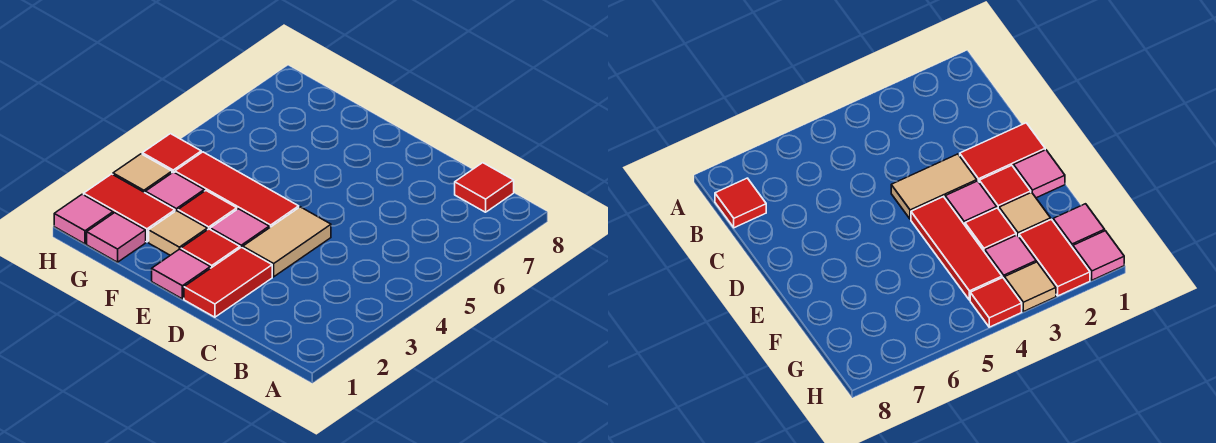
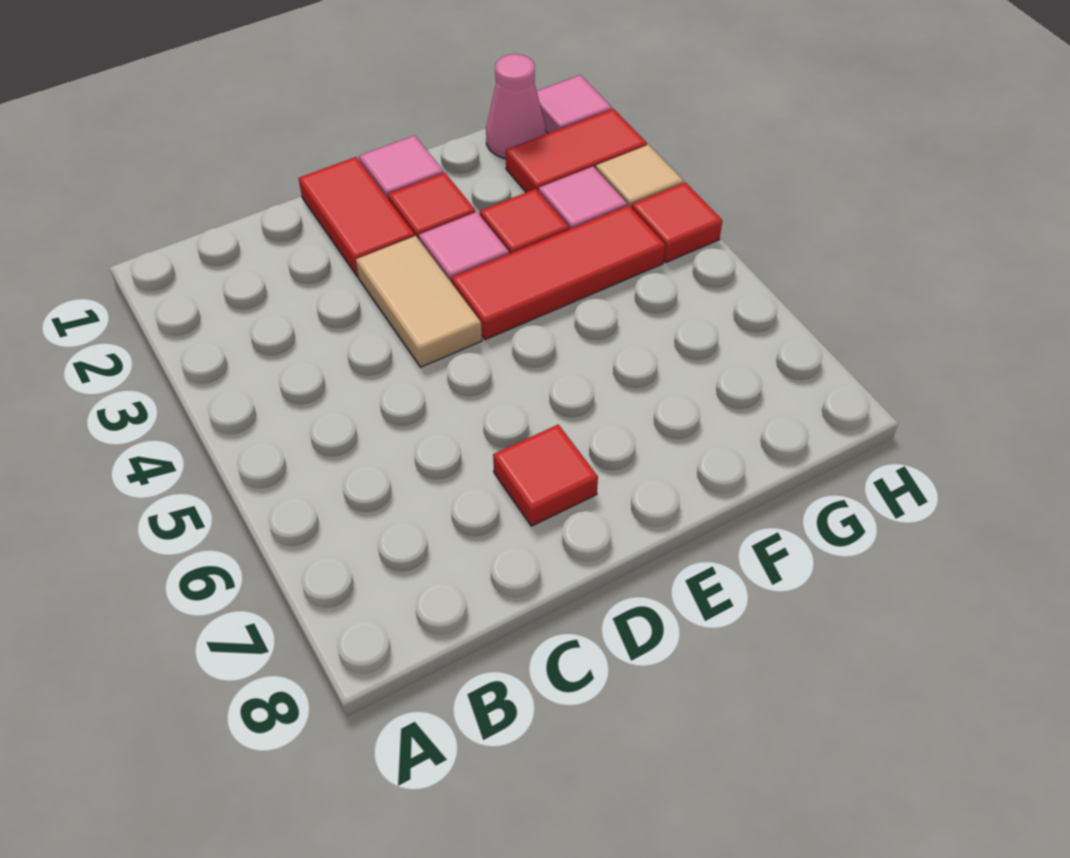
red 1x1 tile [455,163,514,212] -> red 1x1 tile moved to [493,424,598,526]
tan 1x1 tile [149,211,207,255] -> none
pink 1x1 tile [87,213,146,262] -> pink 1x1 cone [486,54,546,159]

